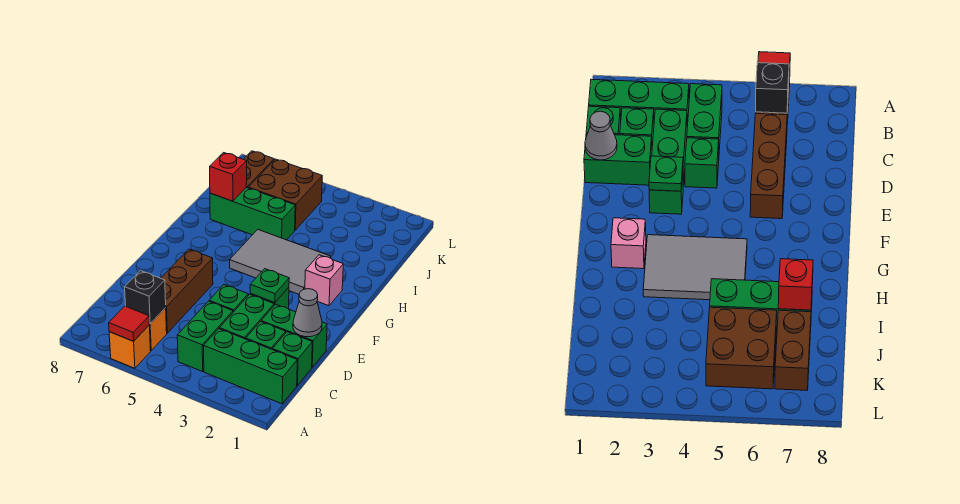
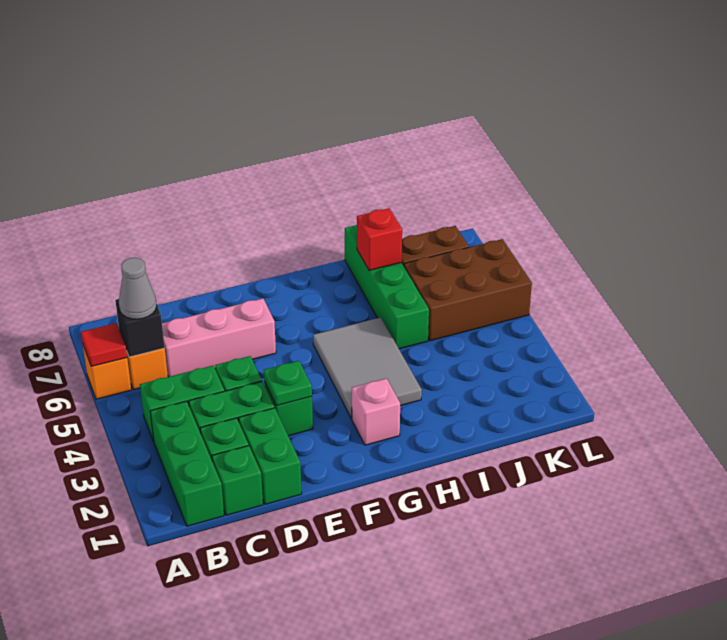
brown 1x3 brick [161,249,213,333] -> pink 1x3 brick [162,298,276,377]
grey 1x1 cone [293,289,322,337] -> grey 1x1 cone moved to [119,258,157,319]
green 1x3 brick [210,187,295,240] -> green 1x4 brick [345,225,429,349]
brown 2x2 brick [248,159,322,230] -> brown 2x3 brick [404,239,532,341]

